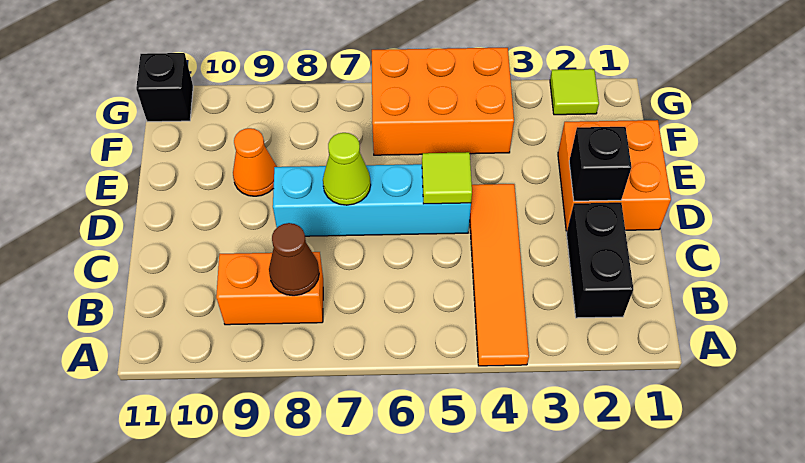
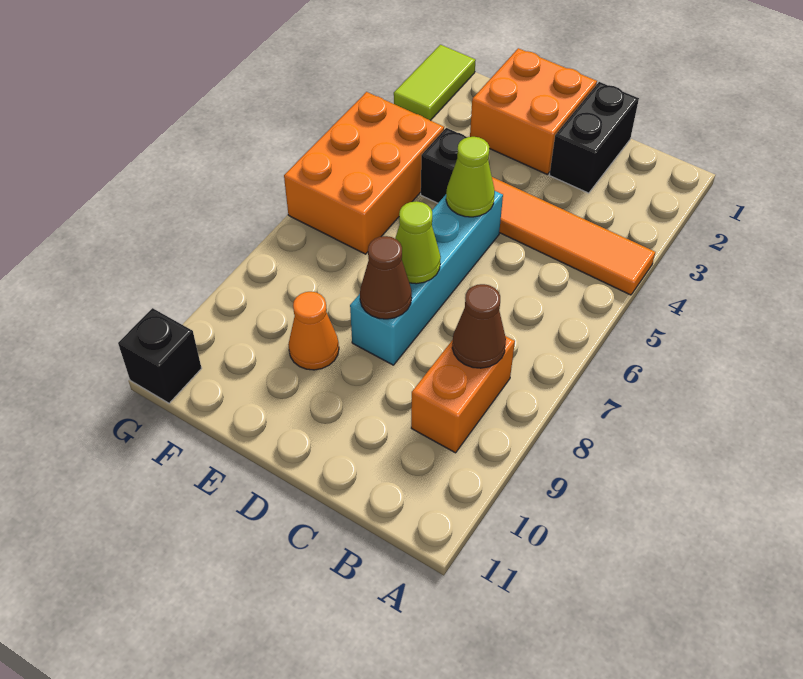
black 1x2 brick [567,203,633,318] -> black 1x2 brick turned to [550,82,639,193]
black 1x1 brick [569,127,631,201] -> black 1x1 brick moved to [421,128,467,203]
lime 1x1 tile [422,152,472,204] -> lime 1x1 cone [446,137,495,217]
none -> brown 1x1 cone [360,236,412,319]
lime 1x1 tile [550,69,599,115] -> lime 1x2 tile [394,45,476,121]

